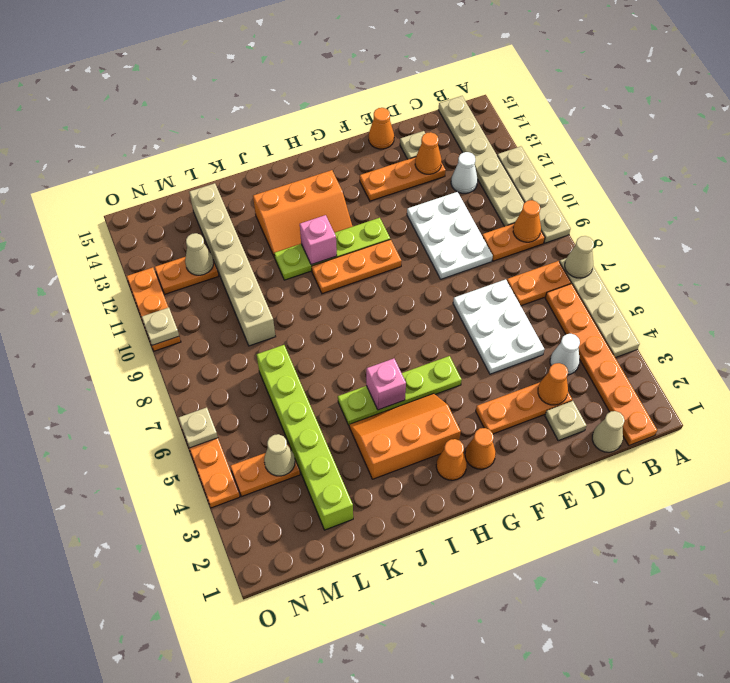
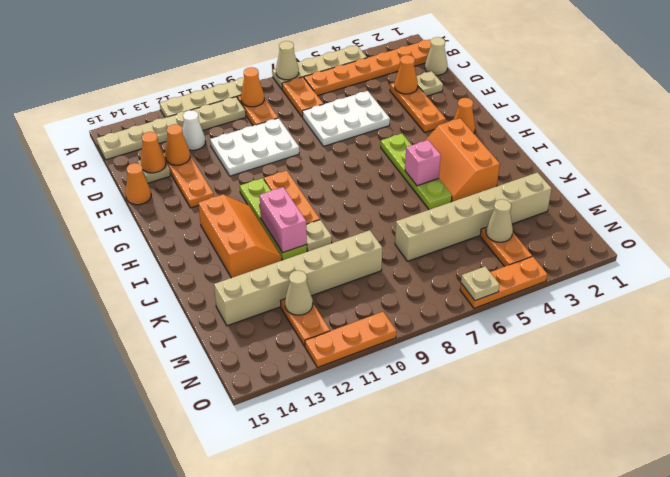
white 1x1 cone [550,334,580,375] -> none
orange 1x1 cone [436,439,467,480] -> orange 1x1 cone moved to [140,132,166,173]
pink 1x1 brick [300,215,337,265] -> pink 1x2 brick [259,187,307,252]
lime 1x6 brick [257,345,353,530] -> tan 1x6 brick [395,173,552,261]
tan 1x1 plate [142,307,179,345] -> tan 1x1 plate moved to [306,220,332,251]

